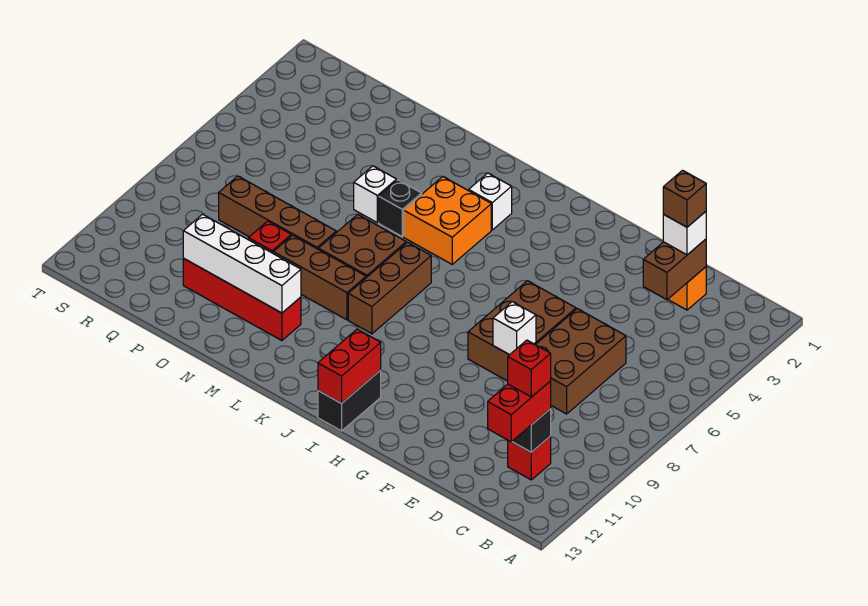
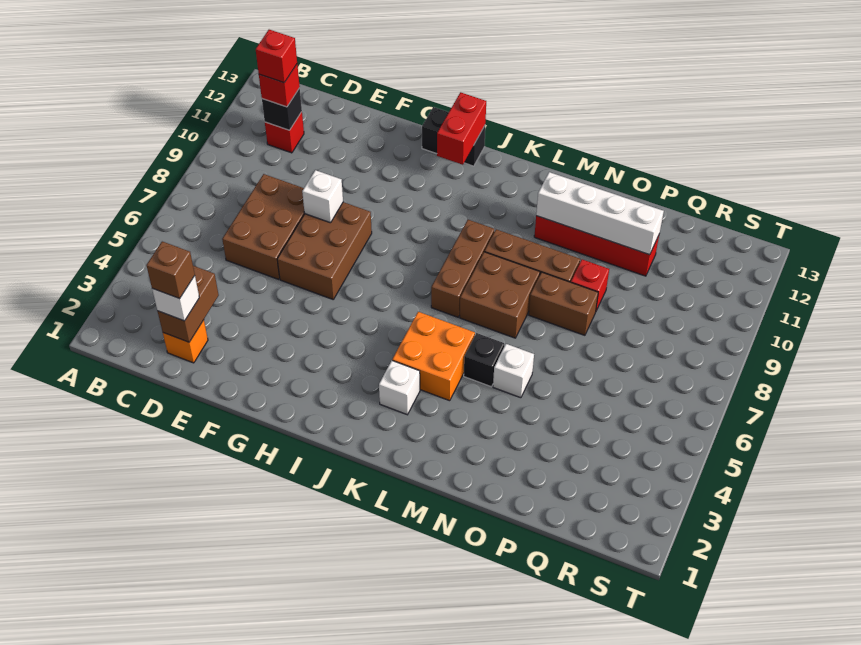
red 1x2 brick [488,381,551,442] -> red 1x1 brick [259,64,300,107]
black 1x2 brick [318,370,381,431] -> black 1x2 brick turned to [422,107,485,166]
brown 1x4 brick [219,176,336,249] -> brown 1x2 brick [529,272,598,335]

